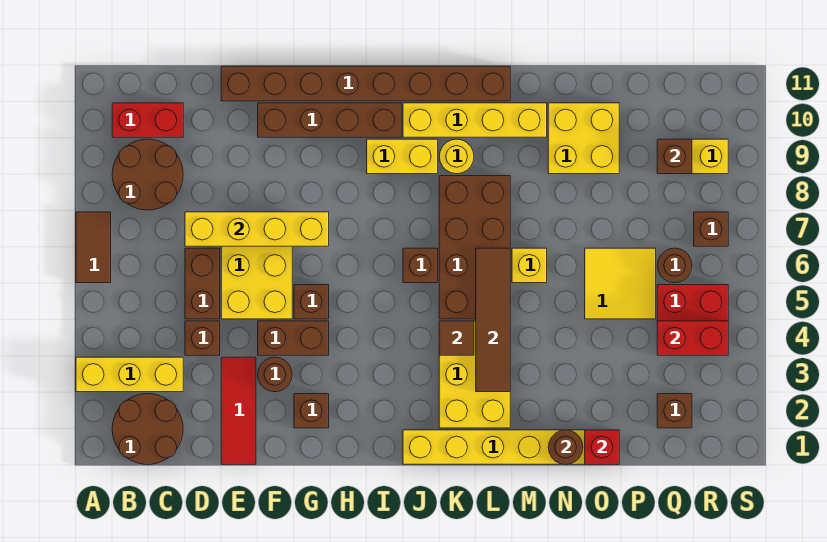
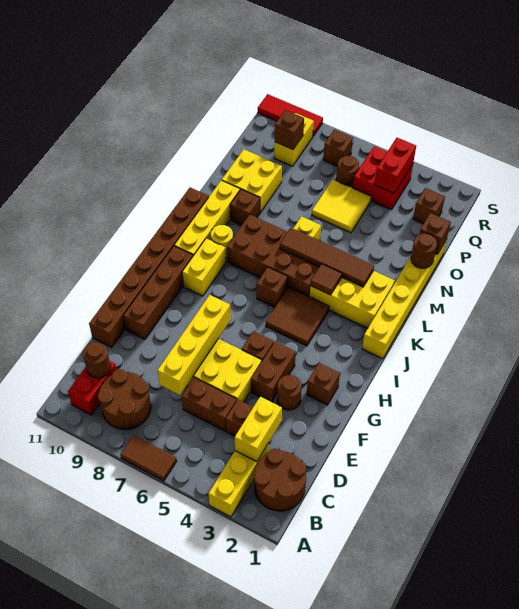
none -> yellow 1x2 brick [235,397,282,462]
none -> brown 1x1 round brick [83,342,111,378]
red 1x3 tile [221,357,256,464] -> red 1x3 tile moved to [258,94,323,136]
none -> brown 2x2 tile [266,287,329,346]
none -> brown 1x1 brick [230,189,260,225]
red 1x1 brick [585,430,619,464] -> brown 1x1 brick [420,213,451,254]

